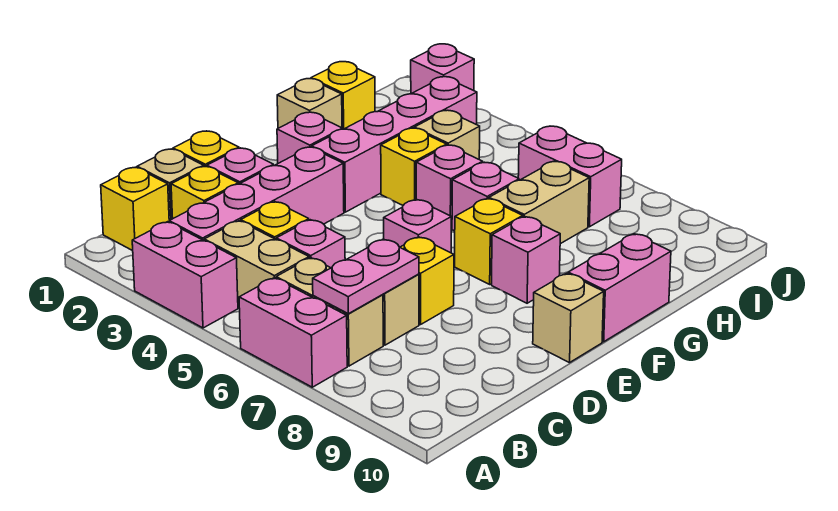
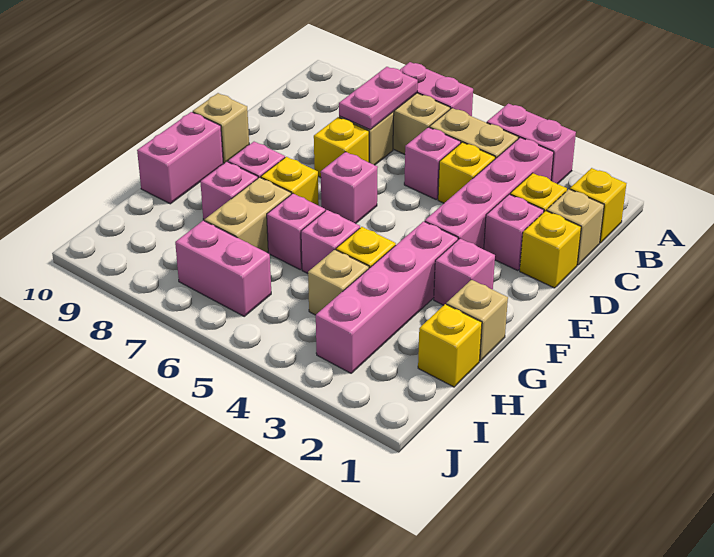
pink 1x1 brick [411,44,474,94] -> pink 1x1 brick moved to [200,162,258,221]

